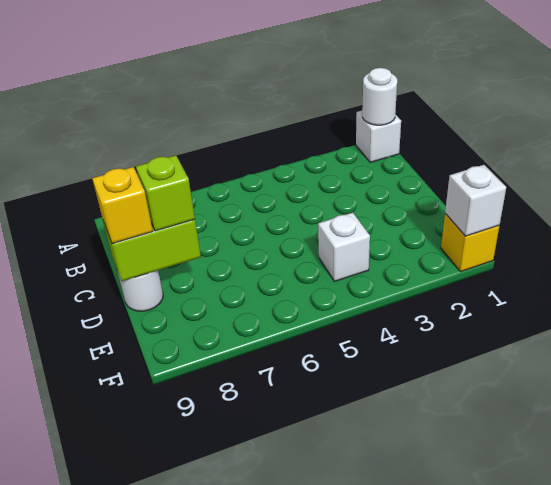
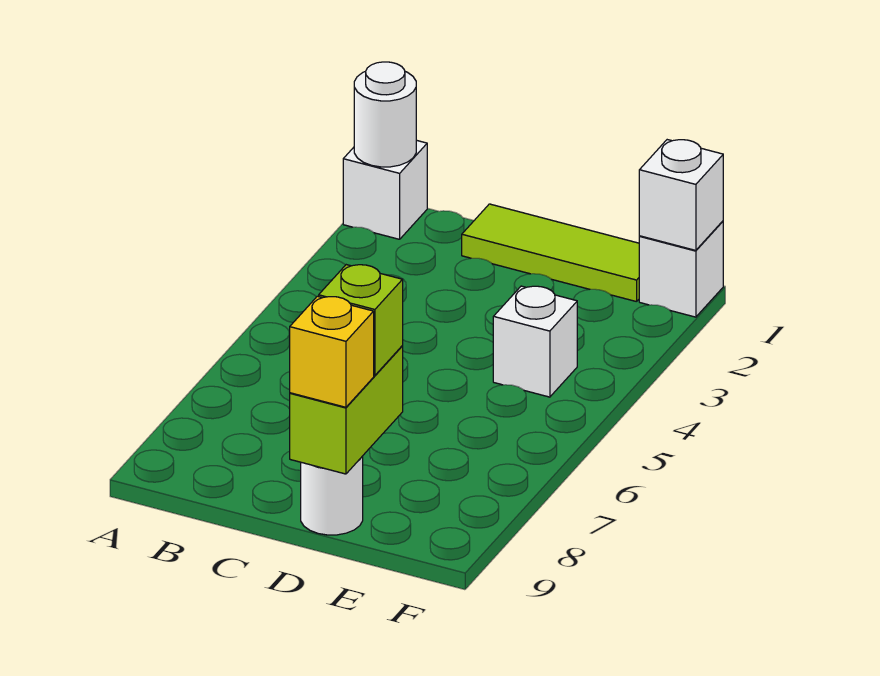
none -> lime 1x3 tile [462,204,639,302]
yellow 1x1 brick [441,214,499,272] -> white 1x1 brick [639,221,723,317]

